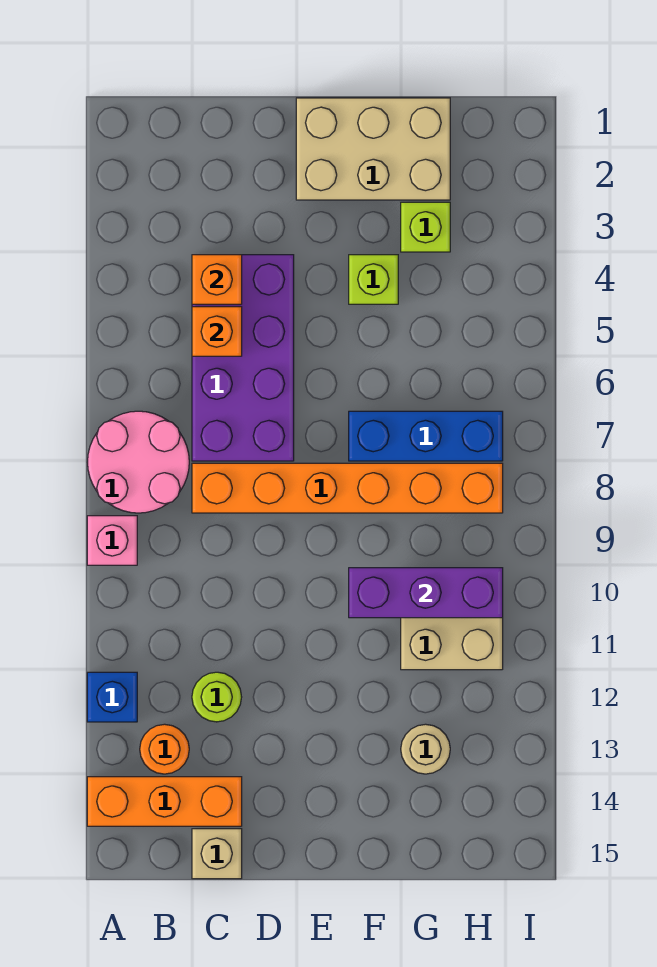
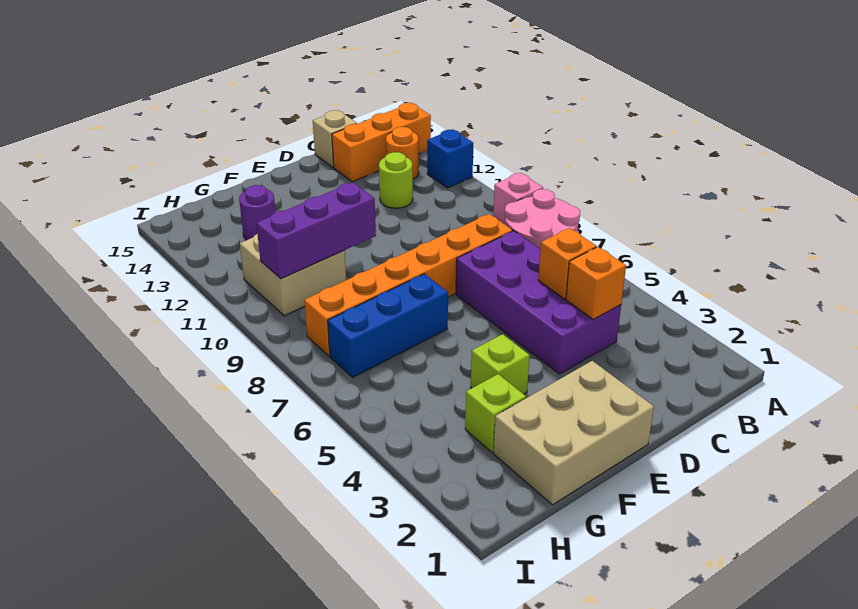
tan 1x1 round brick [401,724,450,774] -> purple 1x1 round brick [239,185,275,240]

